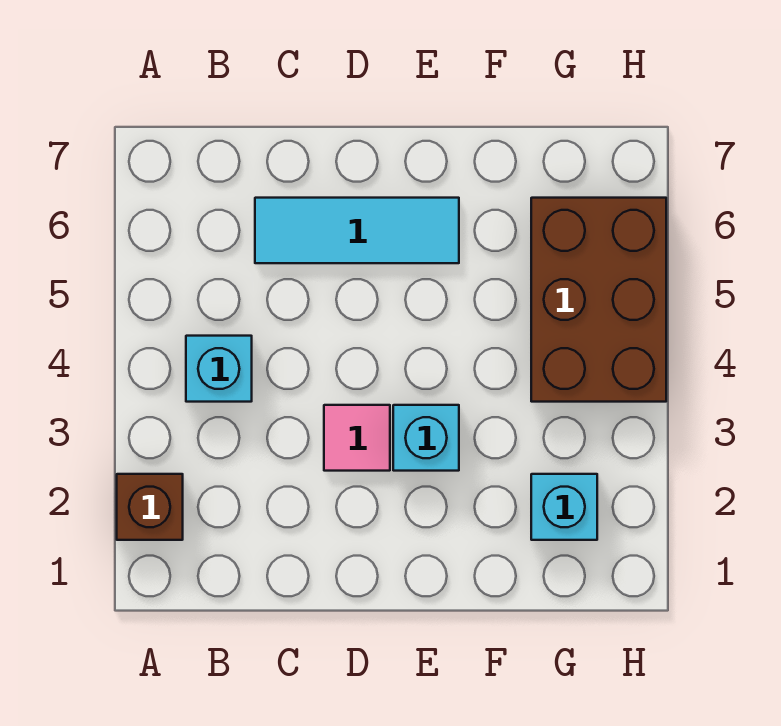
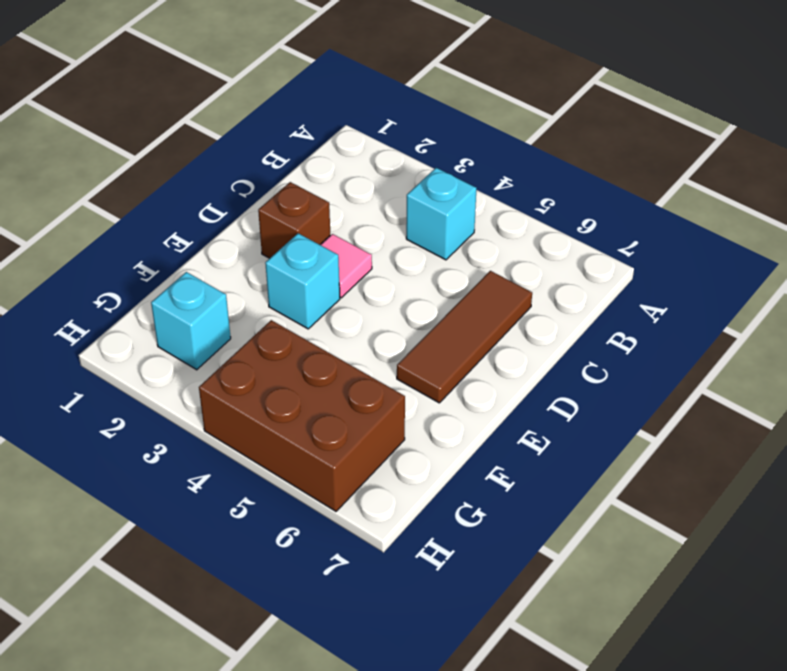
brown 1x1 brick [117,474,183,540] -> brown 1x1 brick moved to [258,182,330,258]
cyan 1x3 tile [255,198,459,263] -> brown 1x3 tile [397,271,532,403]

